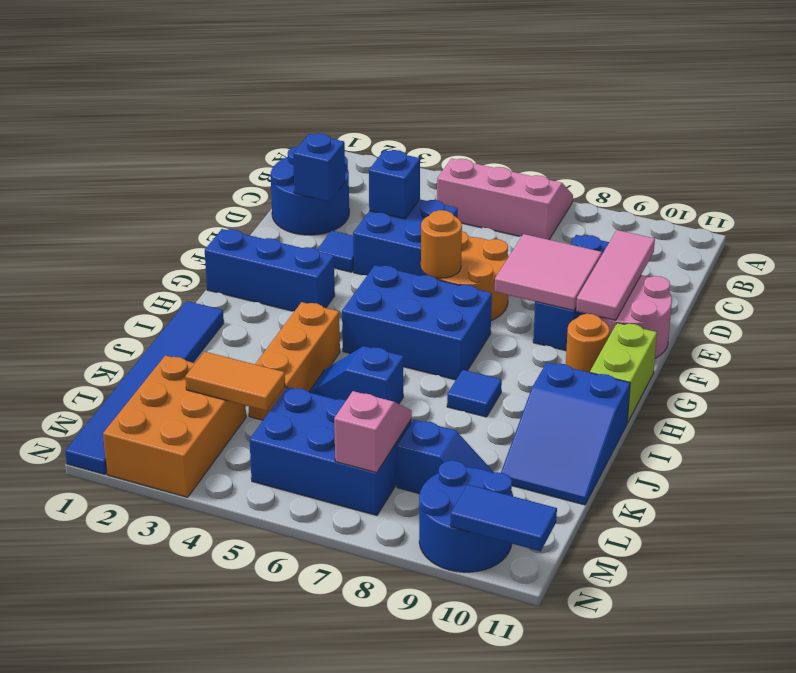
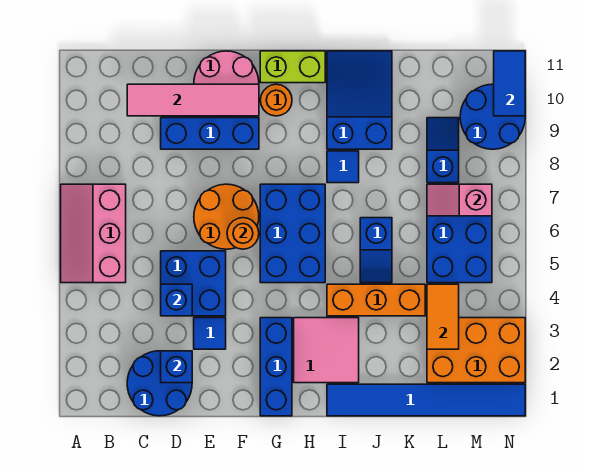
pink 1x3 tile [576,230,655,320] -> pink 1x4 tile [127,84,259,116]
pink 2x2 tile [495,234,602,311] -> pink 2x2 tile moved to [294,318,359,383]
blue 2x3 slope [501,362,630,505] -> blue 2x3 slope turned to [327,51,392,149]

